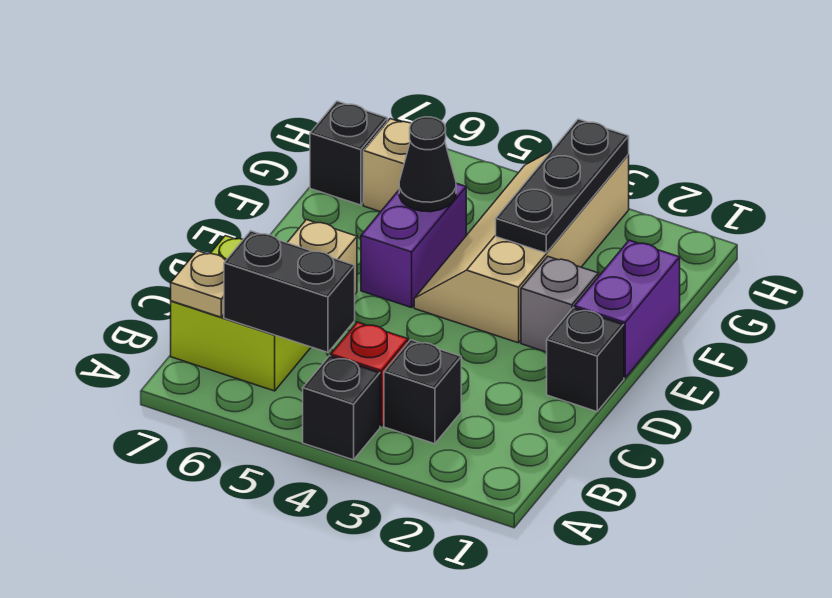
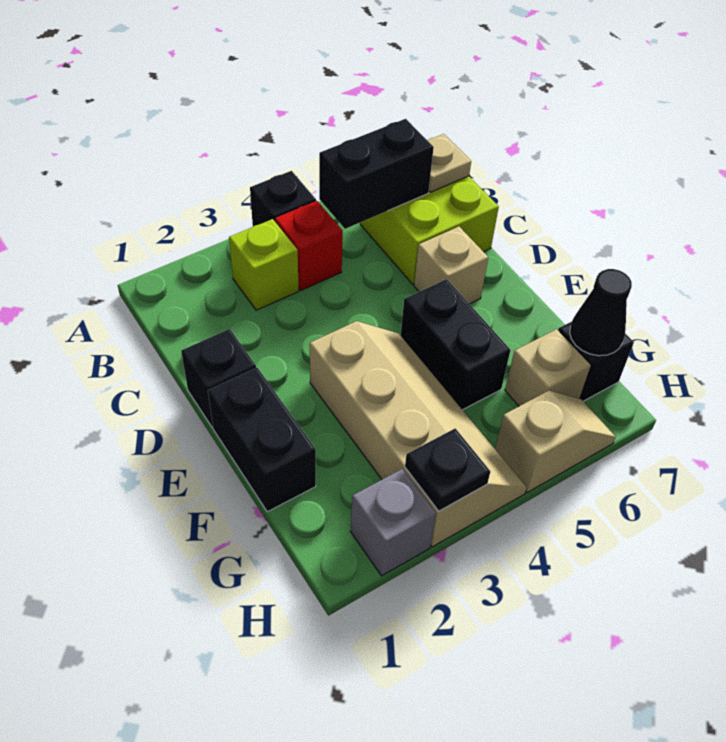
black 1x1 brick [384,340,461,444] -> lime 1x1 brick [229,219,299,310]
purple 1x2 brick [574,240,680,378] -> black 1x2 brick [208,368,316,512]
grey 1x1 brick [521,257,598,352] -> grey 1x1 brick moved to [350,469,436,576]
purple 1x2 brick [361,183,466,308] -> black 1x2 brick [401,279,511,410]
black 1x3 plate [496,119,629,253] -> black 1x1 plate [405,428,490,511]
black 1x1 cone [399,117,456,212] -> black 1x1 cone moved to [570,269,632,356]
none -> tan 1x2 slope [495,391,616,492]

